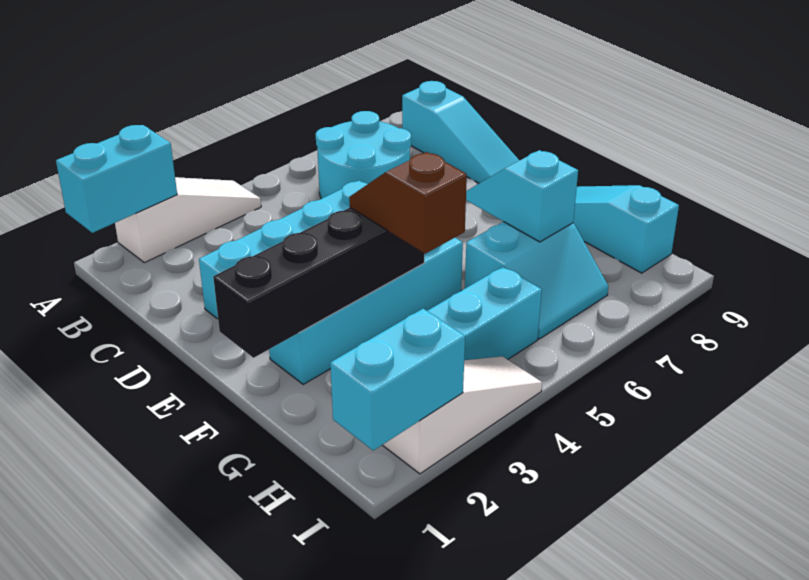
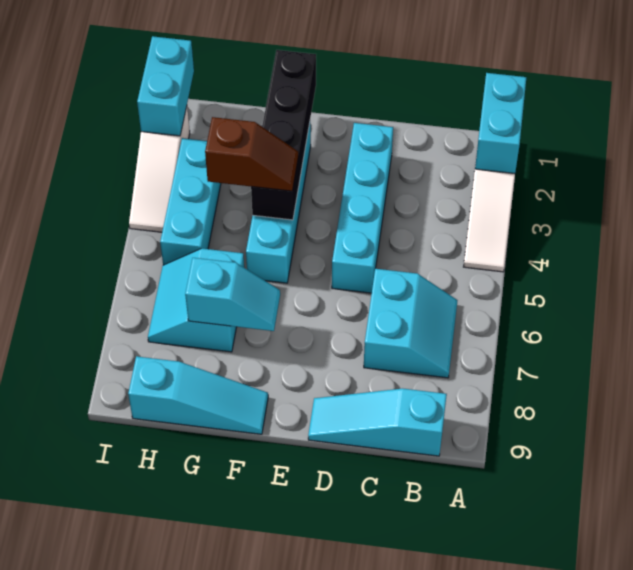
cyan 2x2 round brick [316,111,411,199] -> cyan 2x2 slope [364,269,458,378]

